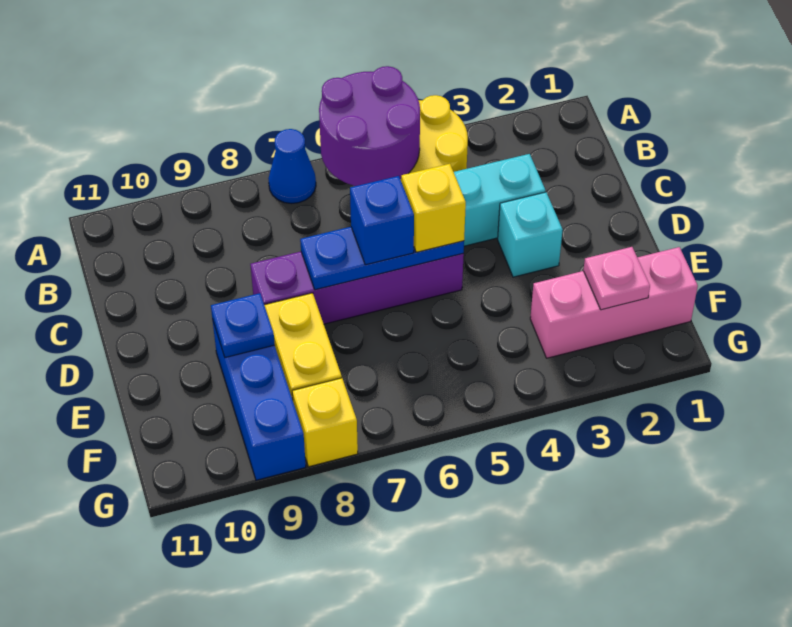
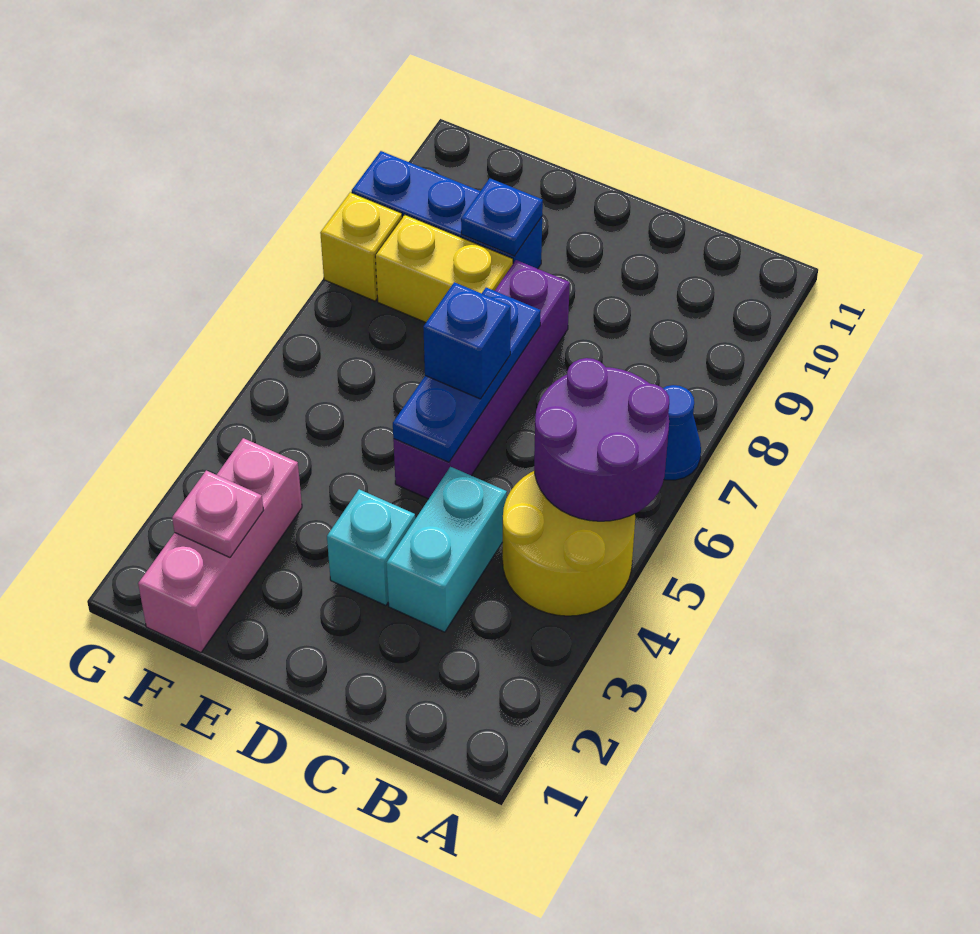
yellow 1x1 brick [401,164,466,252] -> none

